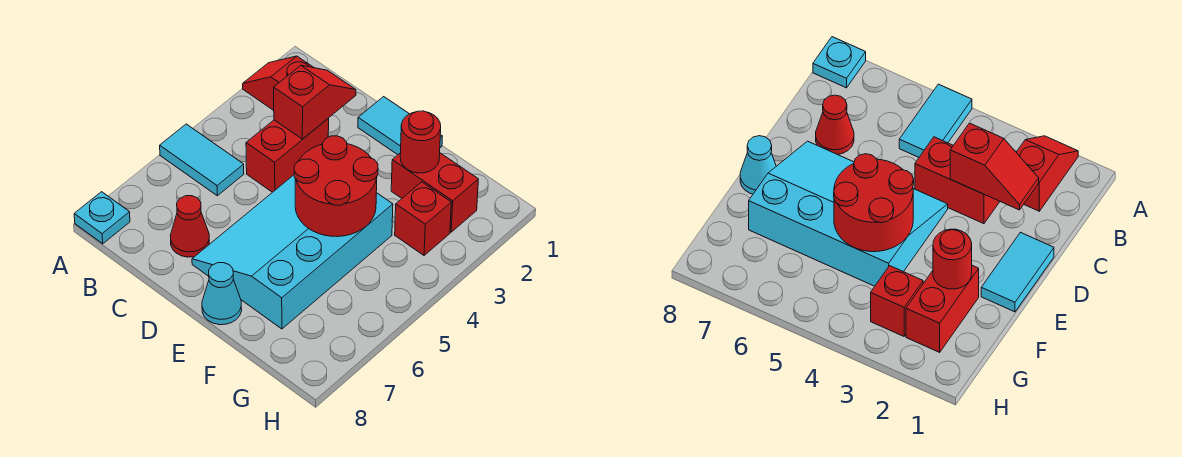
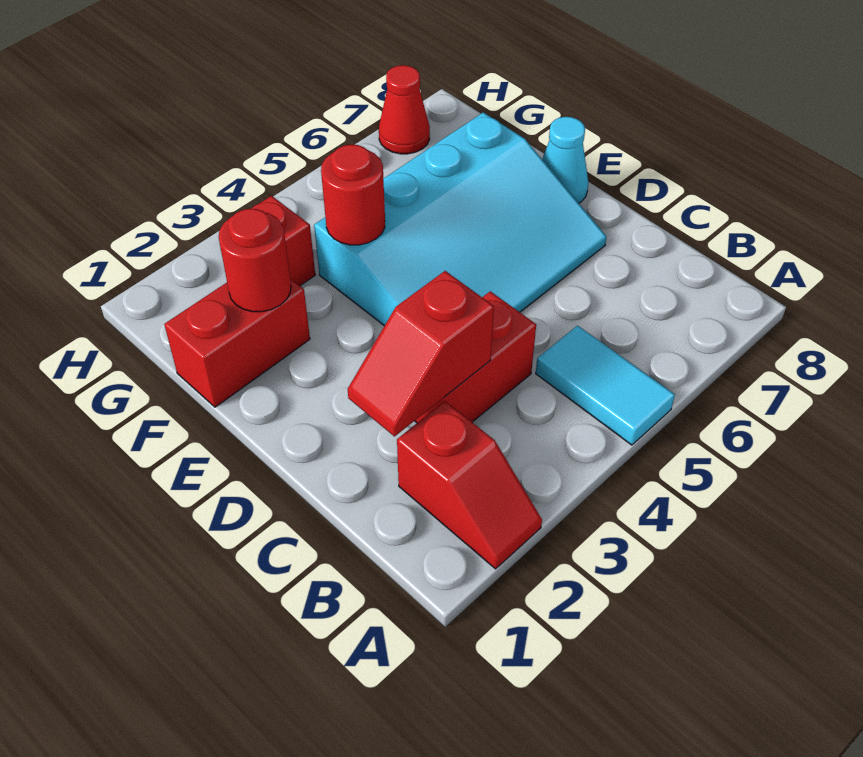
cyan 1x1 plate [74,192,130,244] -> none
red 1x1 cone [170,196,209,257] -> red 1x1 cone moved to [379,65,430,154]
cyan 1x2 tile [358,97,442,155] -> none
red 2x2 round brick [294,136,378,237] -> red 1x1 round brick [321,145,385,245]
red 1x2 brick [391,153,478,232] -> red 1x2 brick turned to [164,279,310,407]

